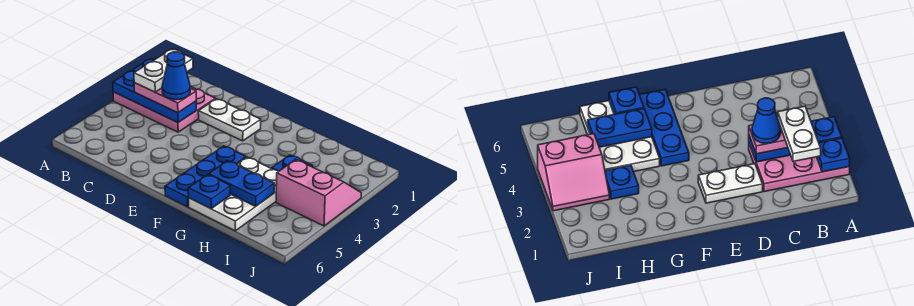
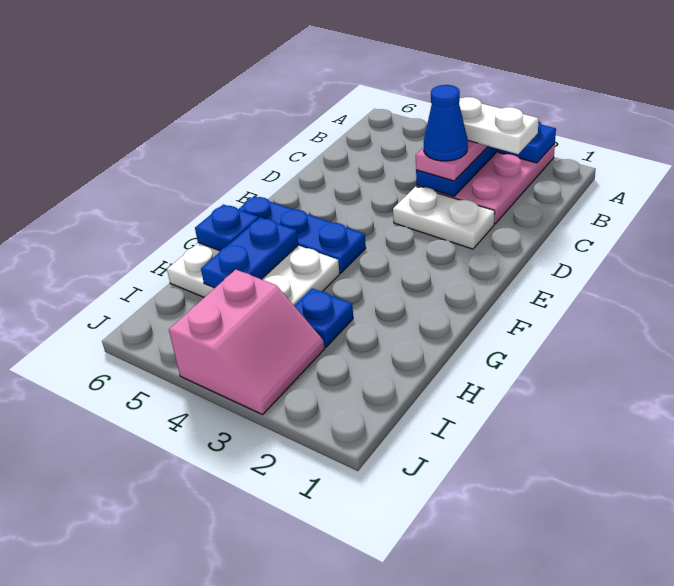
white 1x2 plate [198,99,261,141] -> white 1x2 plate turned to [393,187,495,249]

